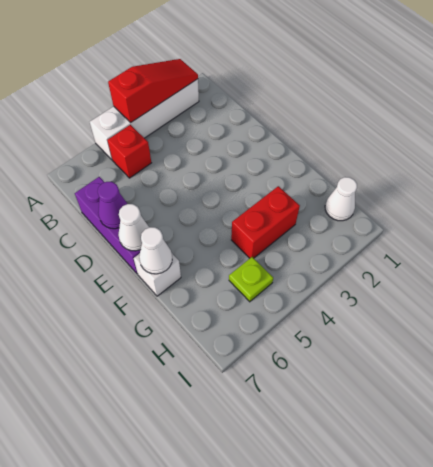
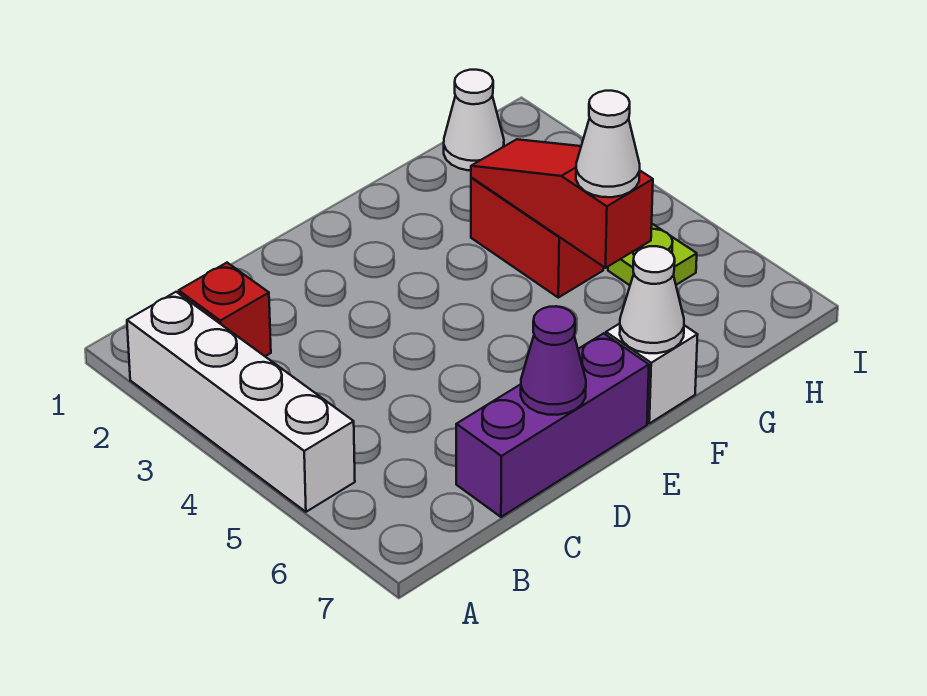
red 1x3 slope [108,59,198,122] -> red 1x3 slope moved to [471,139,653,268]
red 1x1 brick [107,125,151,178] -> red 1x1 brick moved to [179,263,271,356]
white 1x1 cone [118,204,149,251] -> white 1x1 cone moved to [576,91,640,197]

